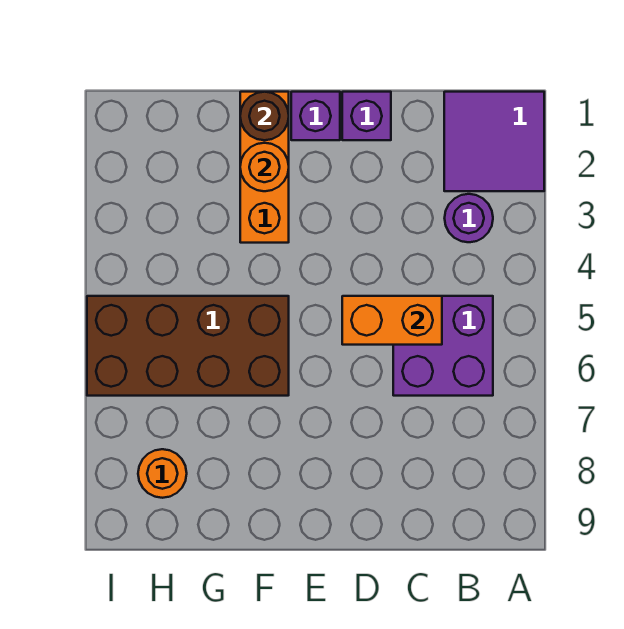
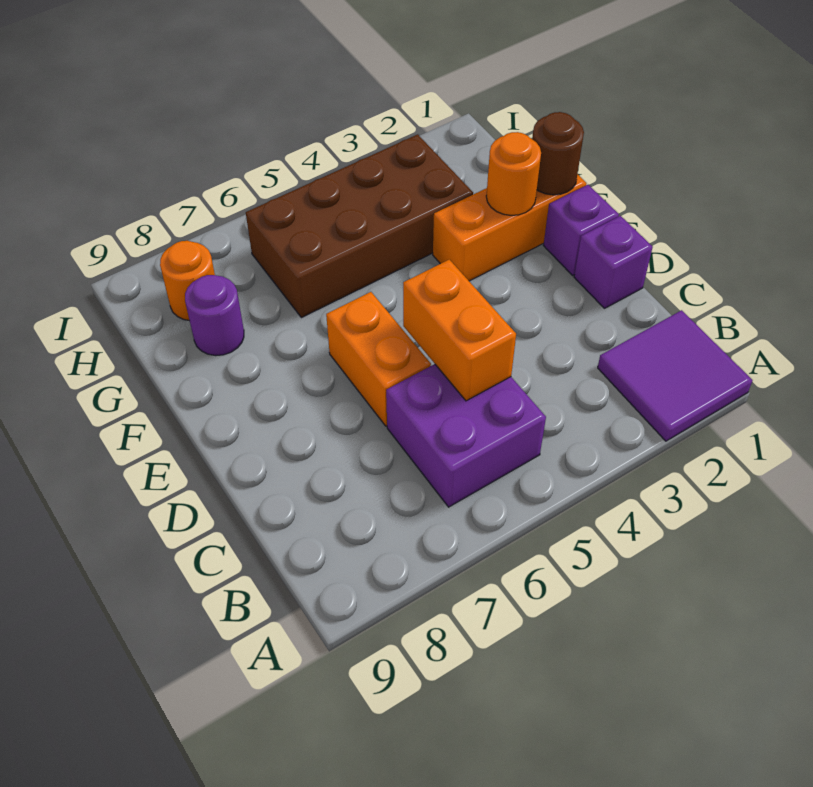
purple 1x1 round brick [445,194,493,242] -> purple 1x1 round brick moved to [185,275,244,356]
none -> orange 1x2 brick [326,292,431,426]
brown 2x4 brick [87,296,289,396] -> brown 2x4 brick turned to [246,134,473,318]

